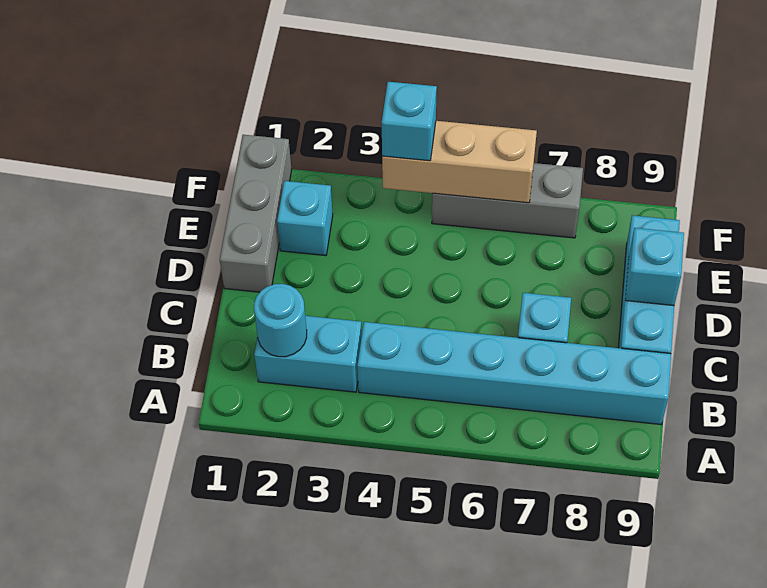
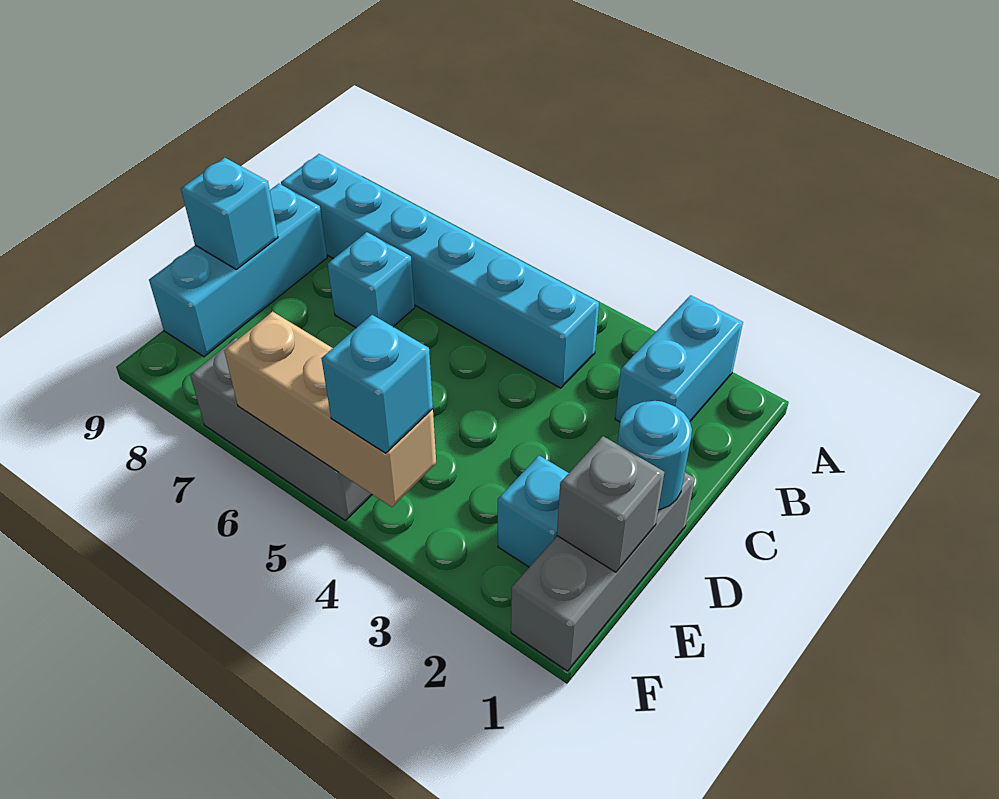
cyan 1x2 brick [254,316,362,392] -> cyan 1x2 brick turned to [615,295,743,422]
cyan 1x1 round brick [254,284,307,357] -> cyan 1x1 round brick moved to [617,401,692,510]
none -> grey 1x1 brick [557,436,664,572]

